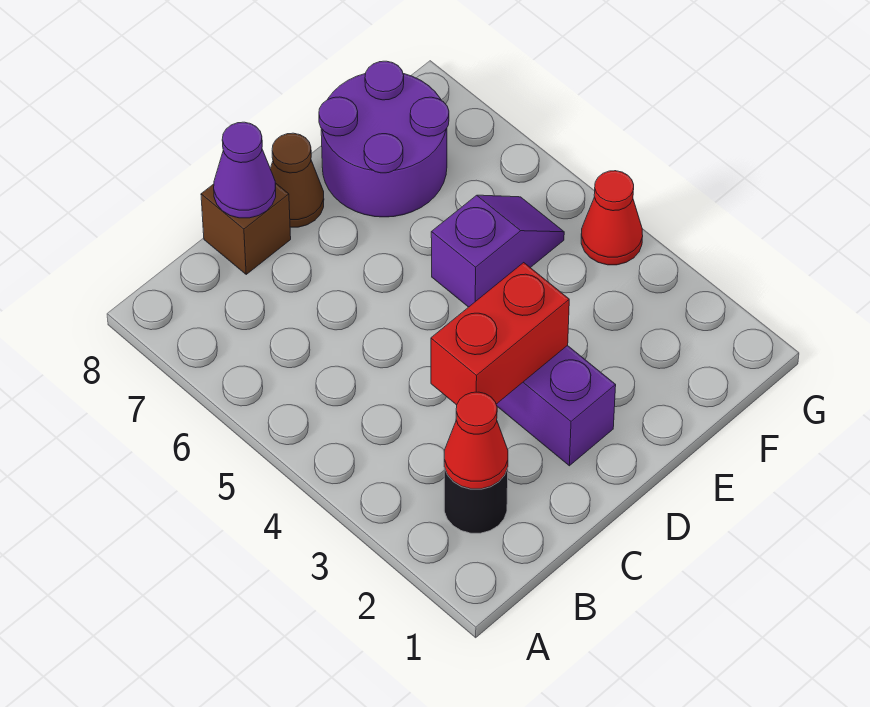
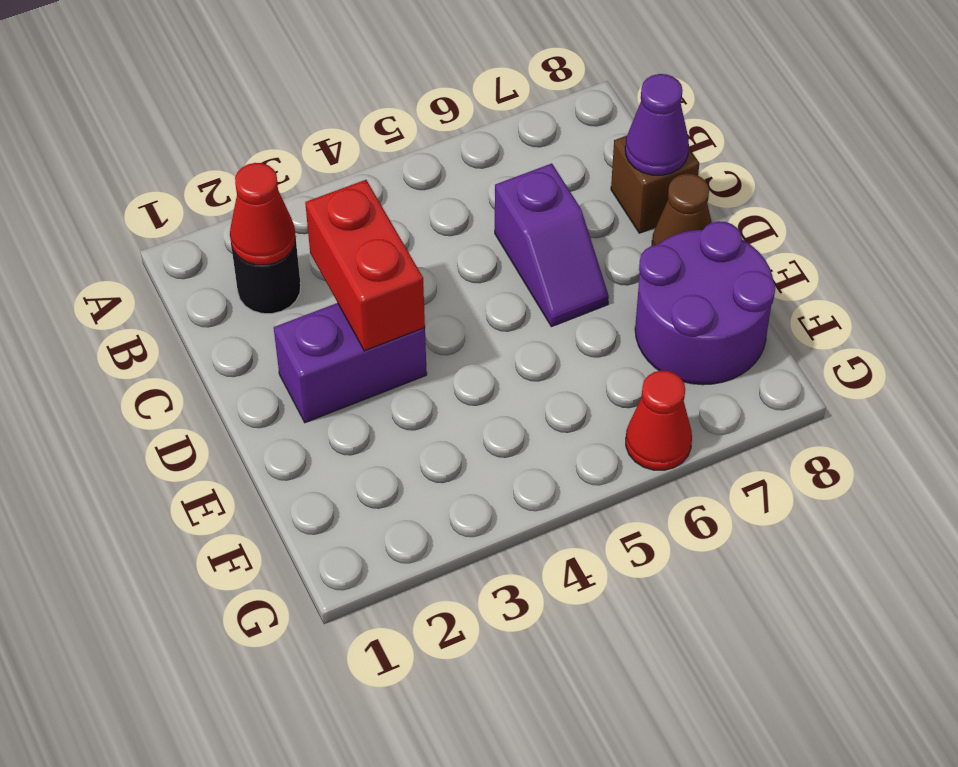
purple 1x2 slope [431,195,564,307] -> purple 1x2 slope moved to [495,163,609,327]
red 1x1 cone [581,171,643,265] -> red 1x1 cone moved to [626,371,692,470]

